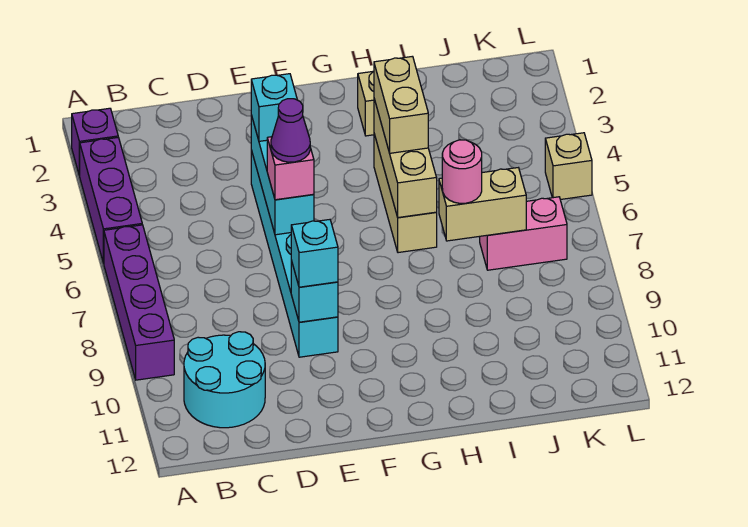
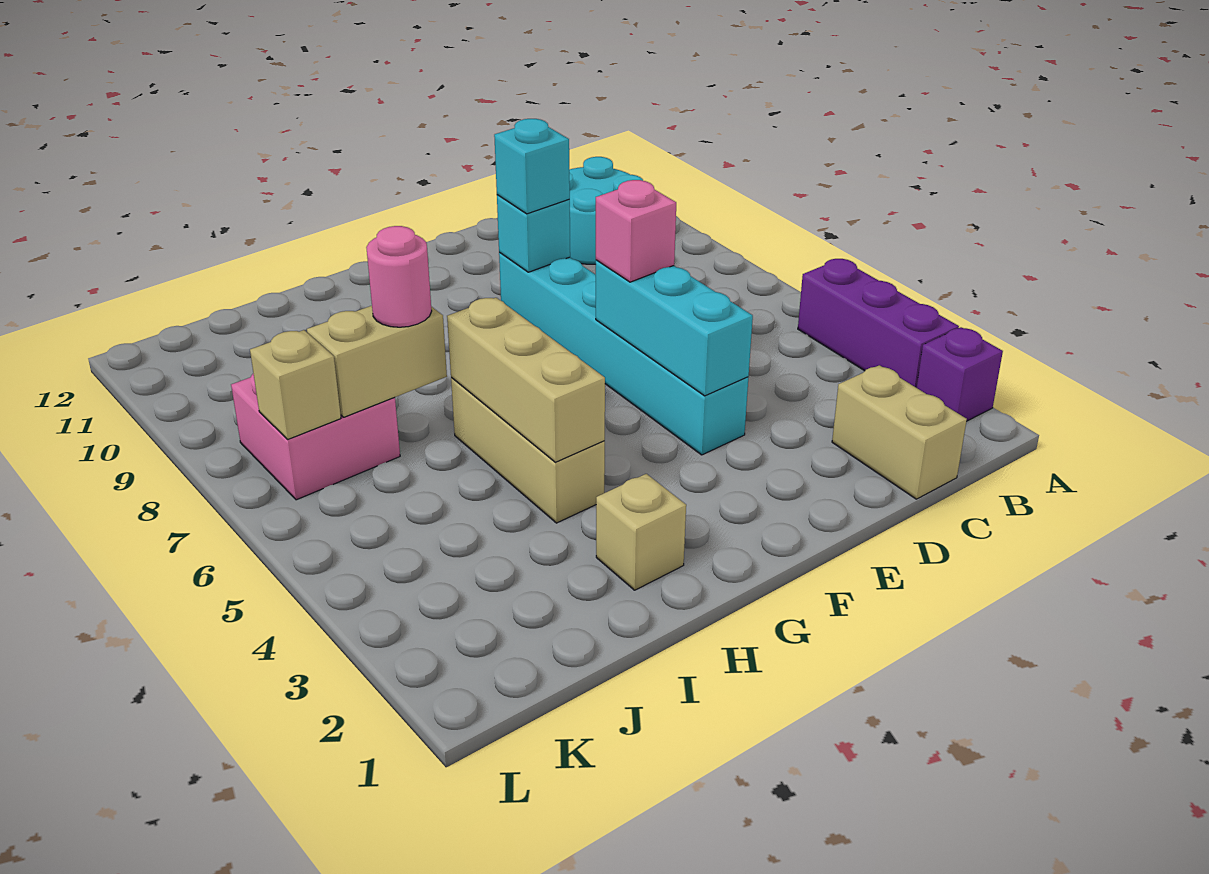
purple 1x4 brick [104,225,174,380] -> none
cyan 1x1 brick [251,74,297,141] -> none
purple 1x1 cone [271,99,310,162] -> none
tan 1x2 brick [374,56,428,153] -> tan 1x2 brick moved to [832,365,967,499]
pink 1x2 brick [480,197,567,270] -> pink 2x2 brick [231,374,400,500]
tan 1x1 brick [545,133,592,200] -> tan 1x1 brick moved to [250,330,341,439]

